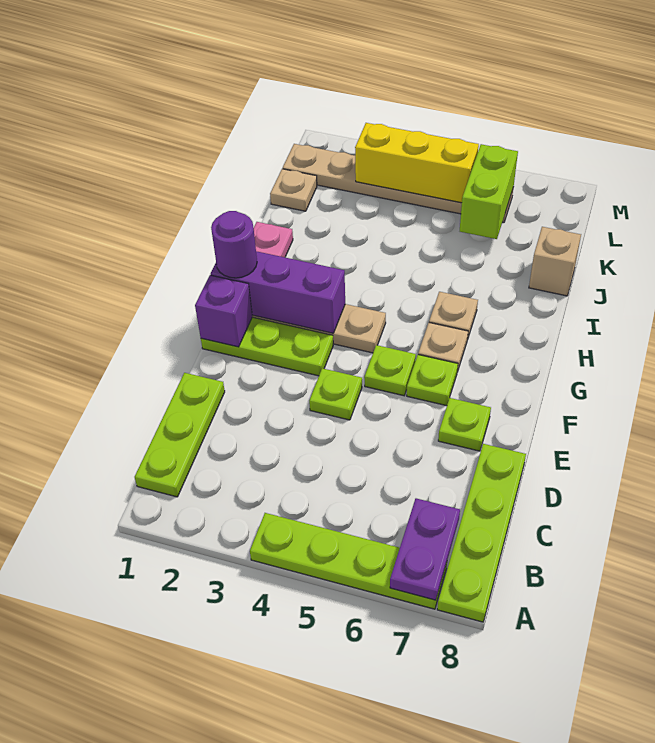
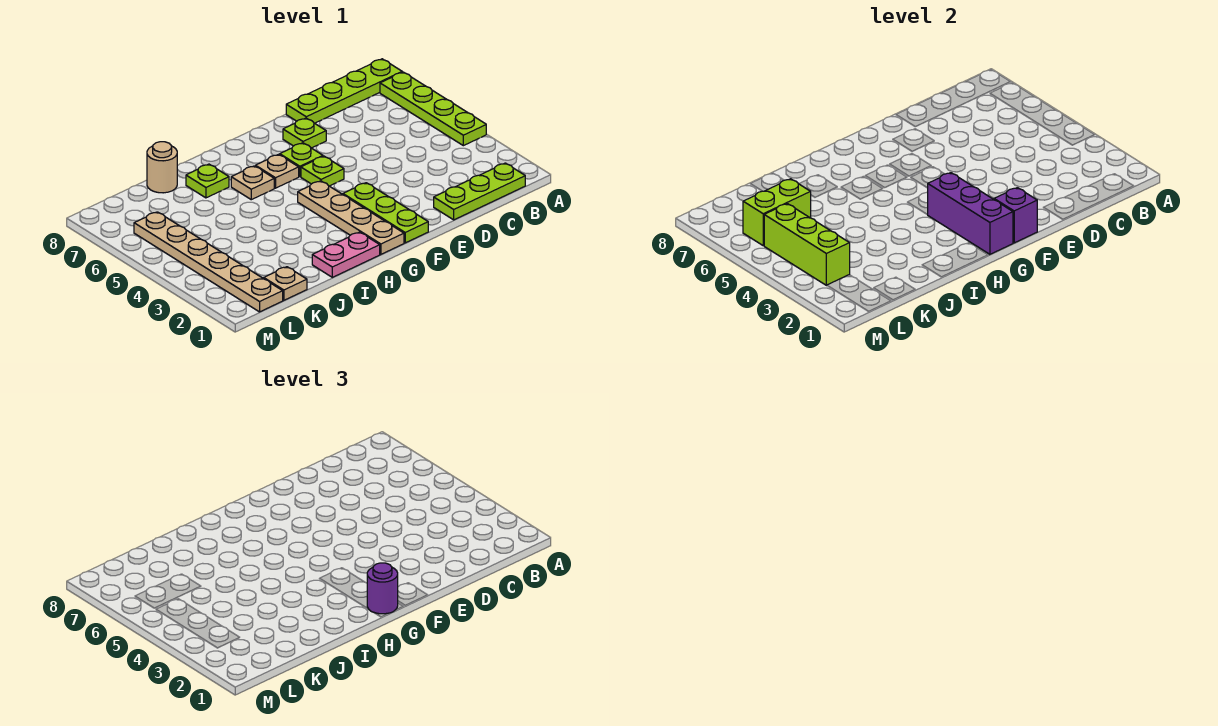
purple 1x2 plate [390,498,460,600] -> none
lime 1x1 plate [309,368,362,420] -> lime 1x1 plate moved to [186,164,229,198]
tan 1x1 brick [529,227,581,296] -> tan 1x1 round brick [147,142,177,193]
yellow 1x3 brick [355,123,479,203] -> lime 1x3 brick [764,204,850,285]

